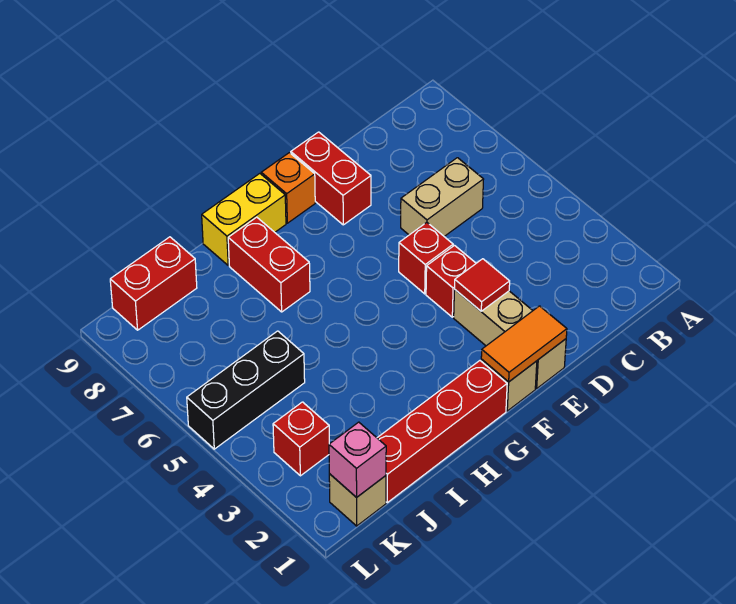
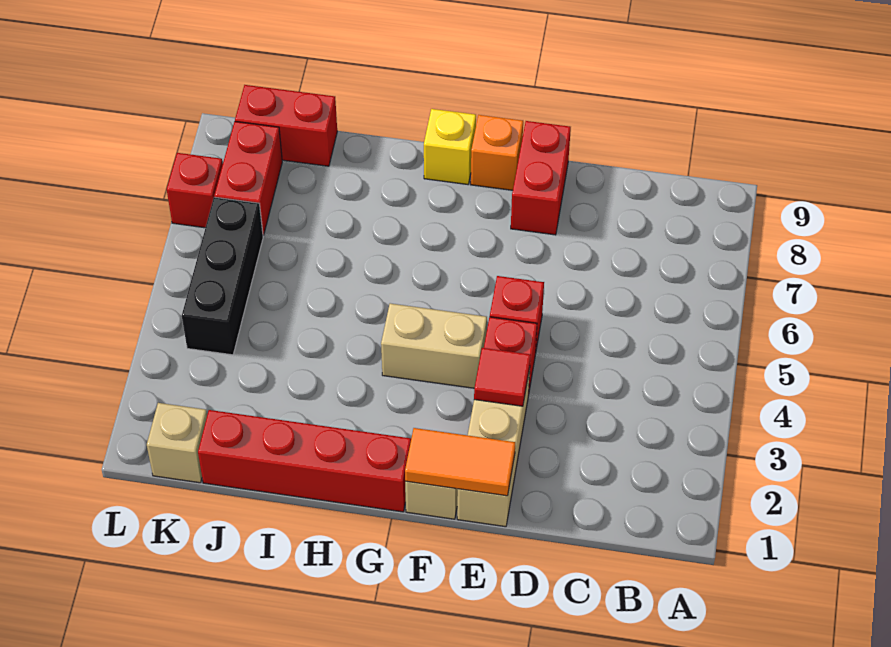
tan 1x2 brick [401,158,484,236] -> tan 1x2 brick moved to [381,303,487,388]
yellow 1x2 brick [202,174,286,265] -> yellow 1x1 brick [424,109,476,184]
red 1x2 brick [228,217,310,312] -> red 1x2 brick moved to [214,122,282,235]
black 1x3 brick [187,331,305,449] -> black 1x3 brick turned to [182,197,263,355]
pink 1x1 brick [329,422,386,498] -> none
red 1x1 brick [273,402,329,476] -> red 1x1 brick moved to [167,153,223,228]

